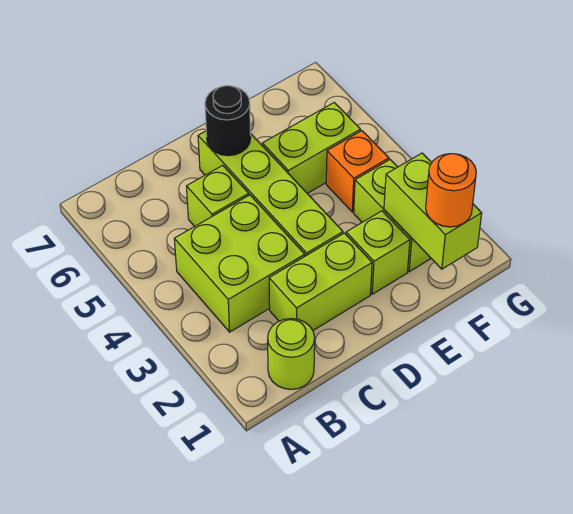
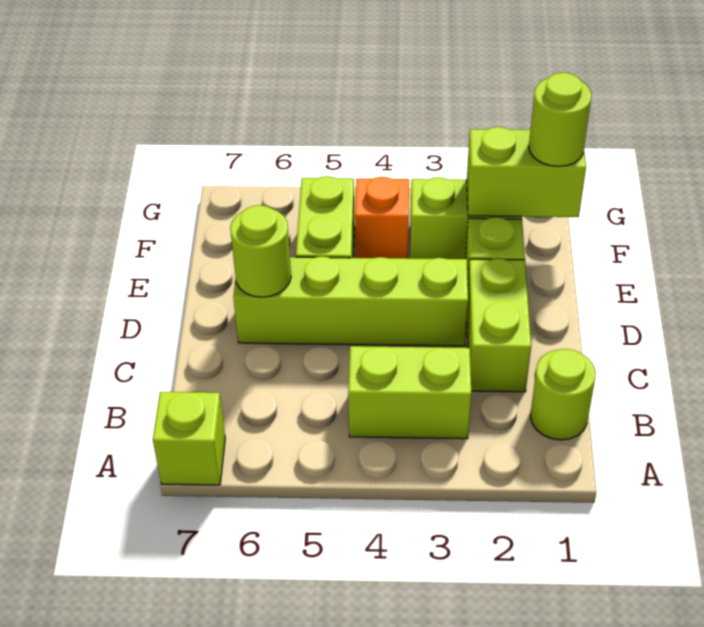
lime 2x2 brick [174,195,305,332] -> lime 1x2 brick [348,346,471,439]
lime 1x1 brick [186,165,249,226] -> lime 1x1 brick moved to [153,392,225,485]
black 1x1 round brick [205,86,251,156] -> lime 1x1 round brick [230,205,291,297]
orange 1x1 round brick [426,154,476,227] -> lime 1x1 round brick [529,73,592,166]

